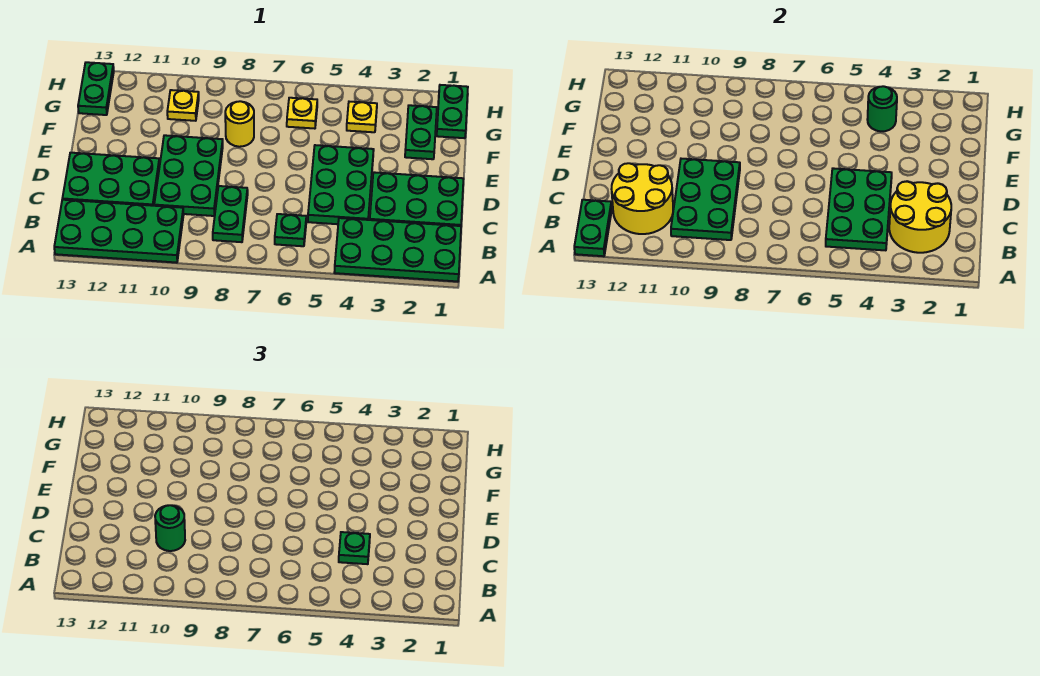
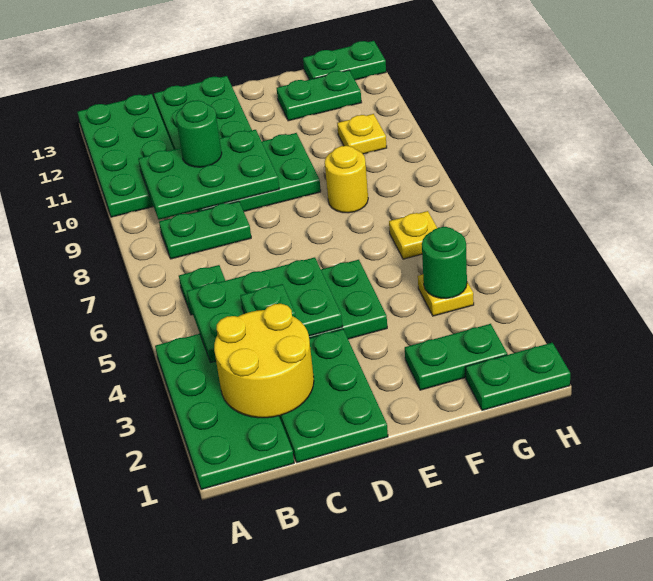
green 1x2 plate [574,200,612,256] -> green 1x2 plate moved to [277,70,362,121]
yellow 2x2 round brick [612,163,673,234] -> none

